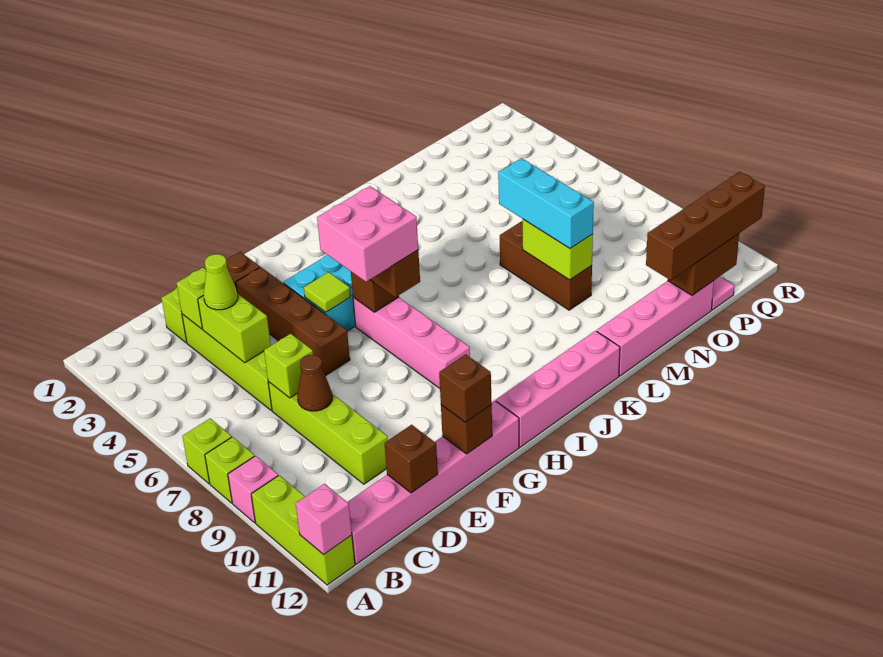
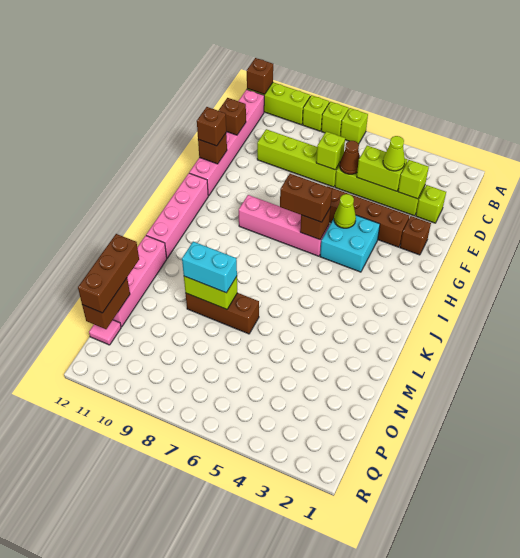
pink 1x1 brick [228,456,278,523] -> lime 1x1 brick [303,95,329,131]
pink 1x1 brick [296,484,352,555] -> brown 1x1 brick [247,58,273,94]
brown 1x1 cone [297,355,332,411] -> brown 1x1 cone moved to [340,141,360,174]
lime 1x1 tile [304,272,351,312] -> lime 1x1 cone [334,194,356,228]
pink 2x2 brick [317,186,418,282] -> none
cyan 1x3 brick [498,158,594,248] -> cyan 1x2 brick [182,241,237,293]
brown 1x4 brick [646,172,765,280] -> brown 1x3 brick [78,234,139,313]

